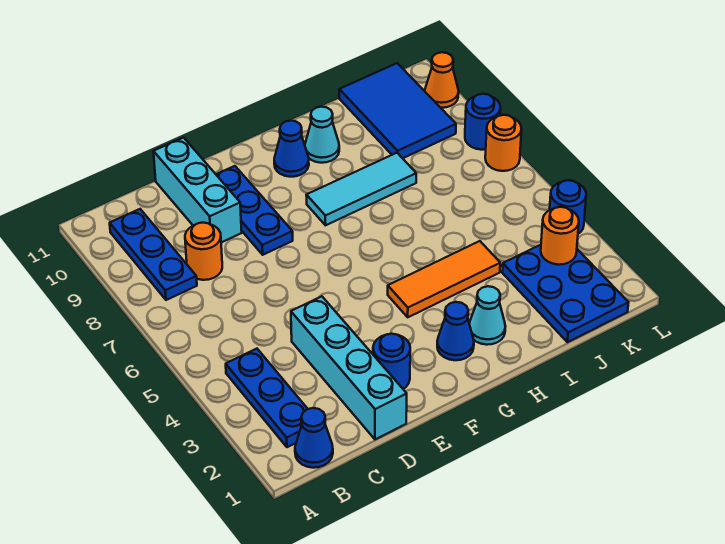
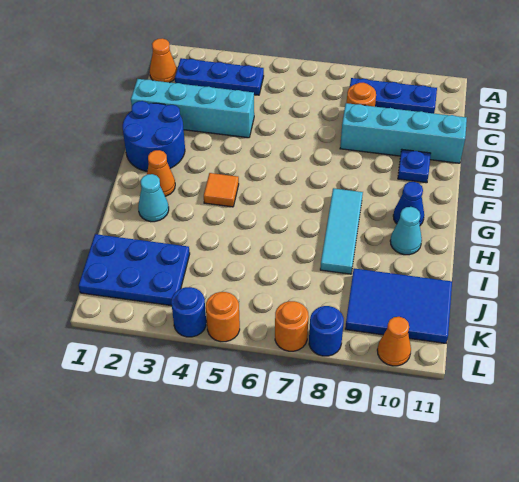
blue 1x1 cone [295,408,333,468] -> orange 1x1 cone [150,38,177,83]
cyan 1x3 brick [153,138,242,242] -> cyan 1x4 brick [340,103,467,163]
blue 1x1 round brick [373,334,410,389] -> blue 2x2 round brick [123,101,185,171]
blue 1x3 plate [216,166,293,255] -> blue 1x1 plate [398,150,431,183]
blue 1x1 cone [437,302,474,360] -> orange 1x1 cone [147,150,175,196]
orange 1x3 tile [388,241,500,317] -> orange 1x1 tile [204,173,239,207]
orange 1x1 round brick [541,207,579,265] -> orange 1x1 round brick moved to [206,292,240,342]

